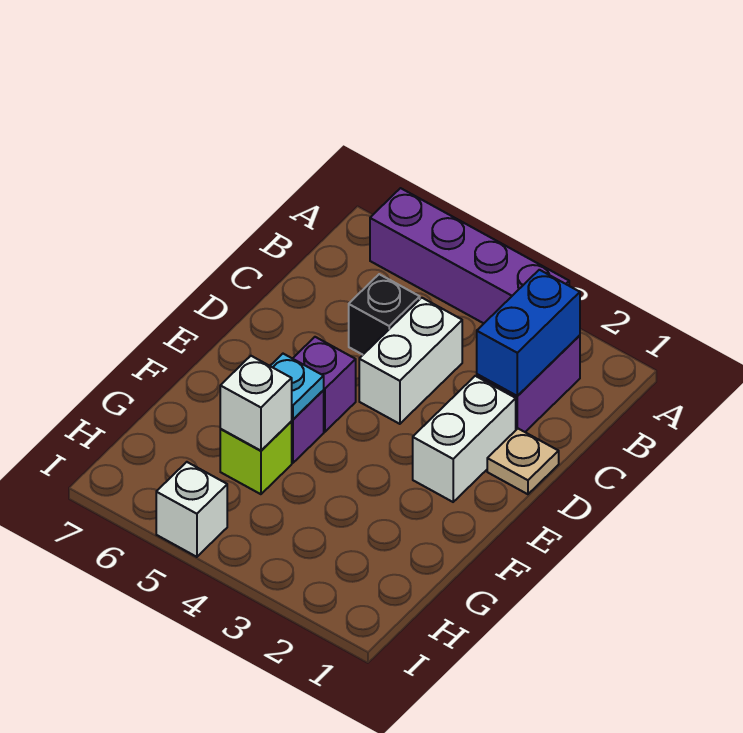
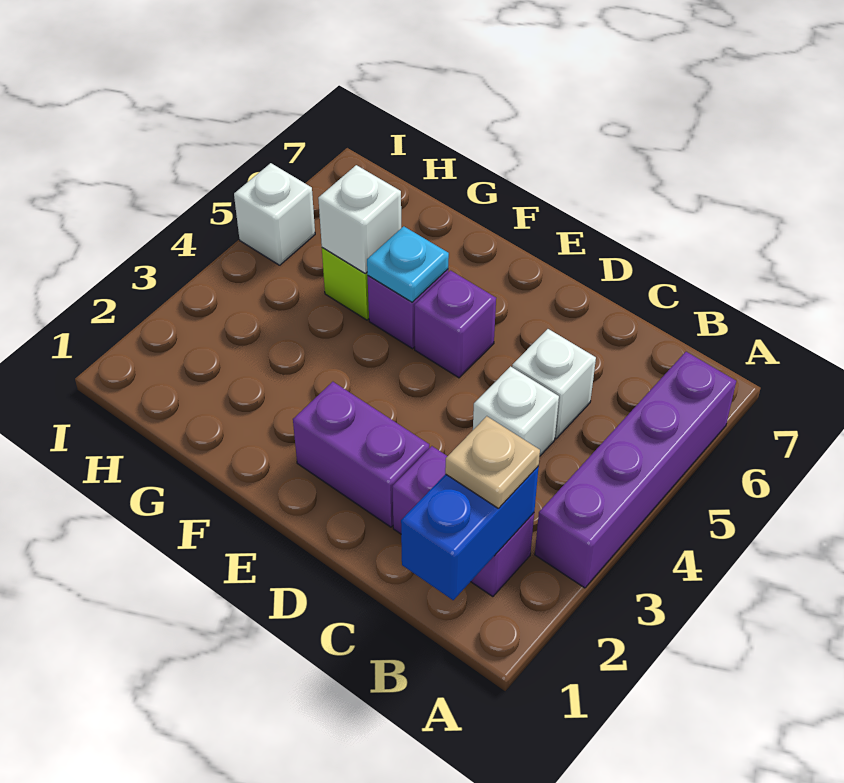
blue 1x2 brick [477,270,580,396] -> blue 1x2 brick turned to [401,466,539,600]
white 1x2 brick [359,298,462,424] -> white 1x1 brick [473,366,559,456]
black 1x1 brick [349,274,420,355] -> white 1x1 brick [512,329,596,439]
tan 1x1 plate [487,429,559,494] -> tan 1x1 plate moved to [445,416,540,509]
white 1x2 brick [413,376,516,502] -> purple 1x2 brick [293,382,429,527]

